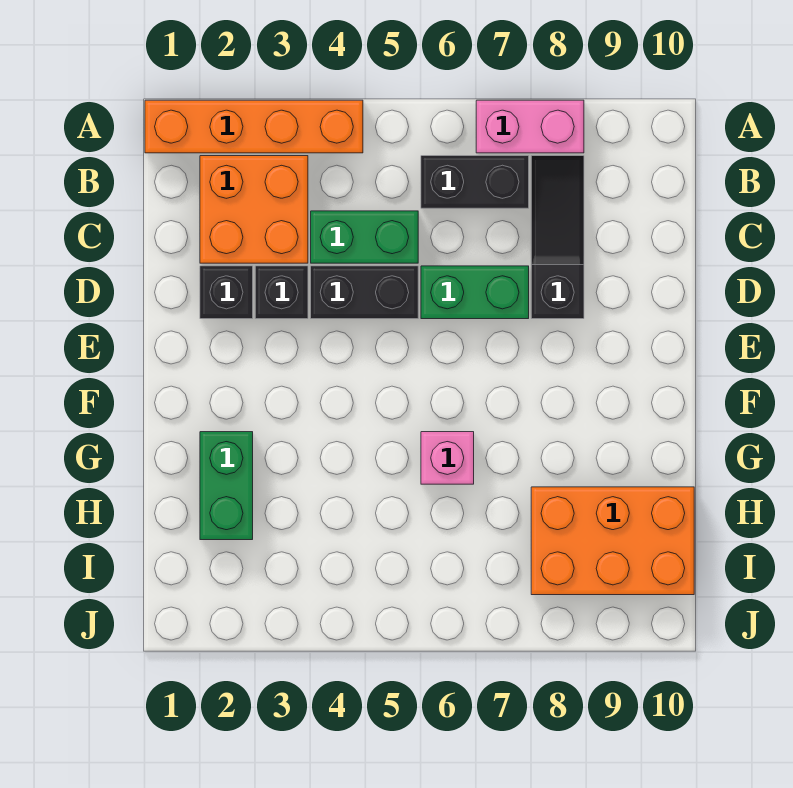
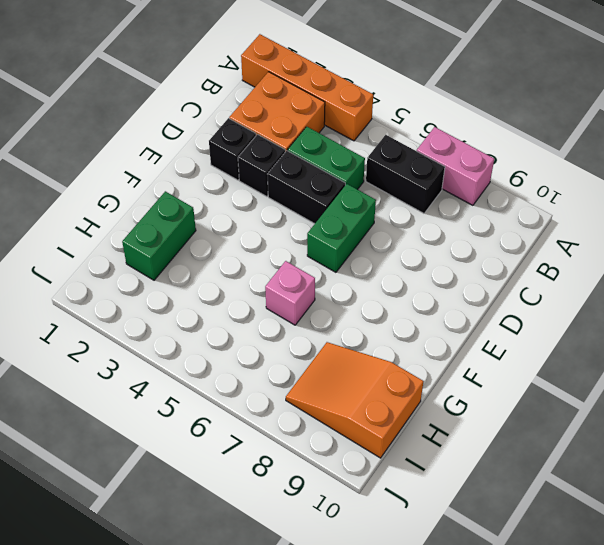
black 1x3 slope [531,156,584,319] -> none
green 1x2 brick [421,266,529,319] -> green 1x2 brick turned to [307,184,376,272]
orange 2x3 brick [531,487,694,595] -> orange 2x3 slope [286,342,424,458]

